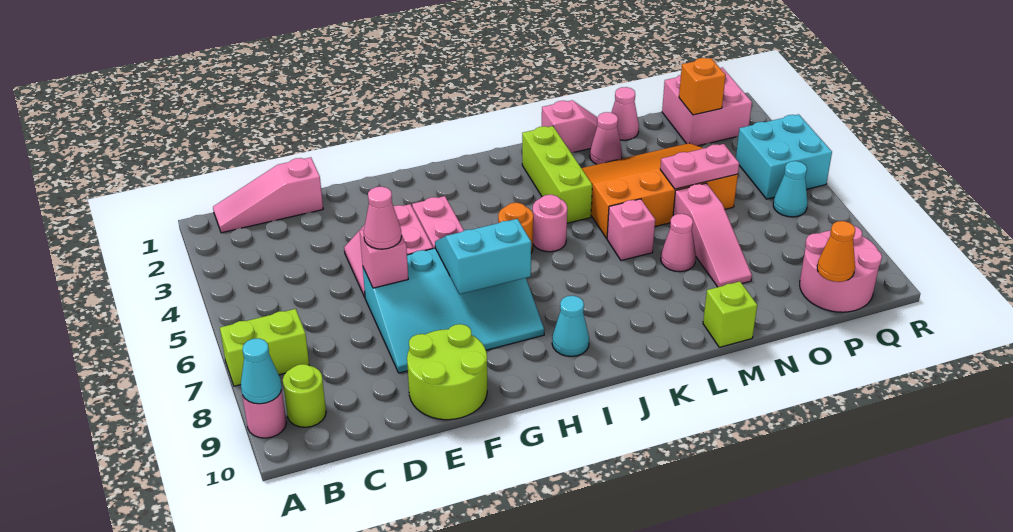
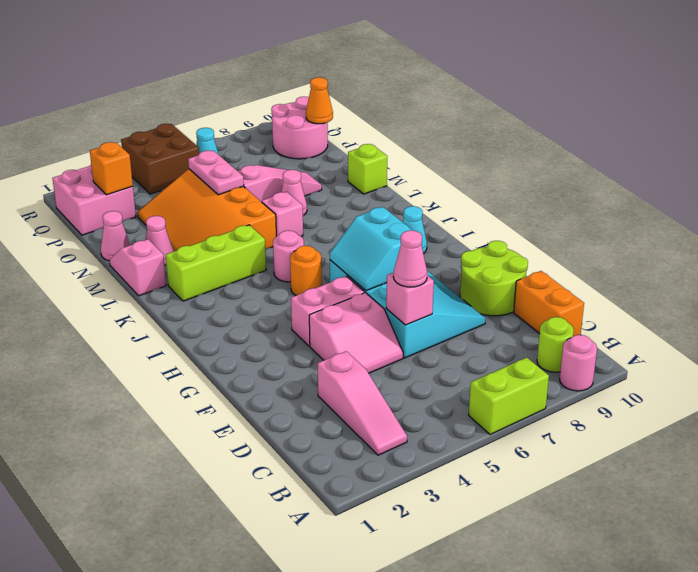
lime 1x2 brick [220,309,309,386] -> lime 1x2 brick turned to [469,357,549,435]
cyan 1x1 cone [241,338,282,404] -> none
pink 1x3 slope [213,157,323,233] -> pink 1x3 slope moved to [318,351,407,455]
none -> orange 1x2 brick [514,271,584,336]
cyan 2x2 brick [736,114,832,199] -> brown 2x2 brick [121,124,199,194]

